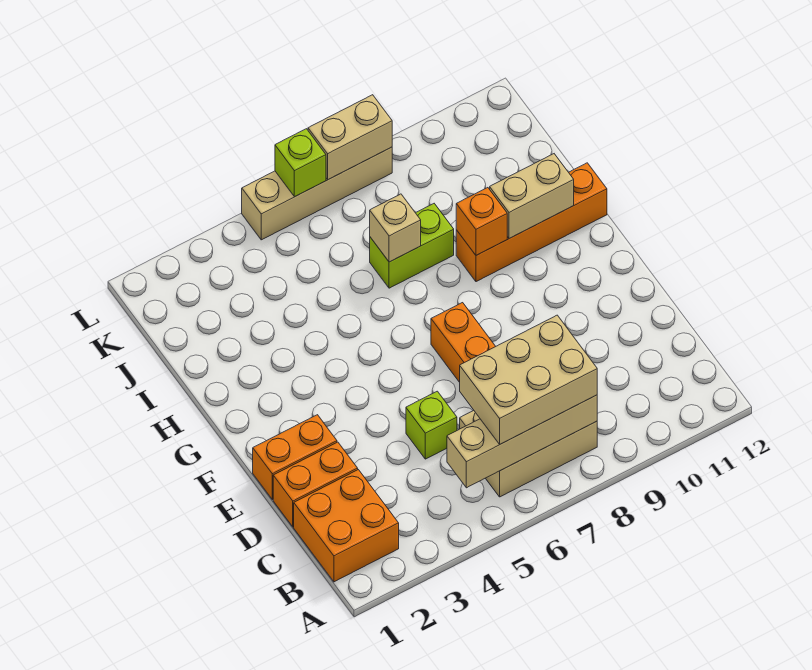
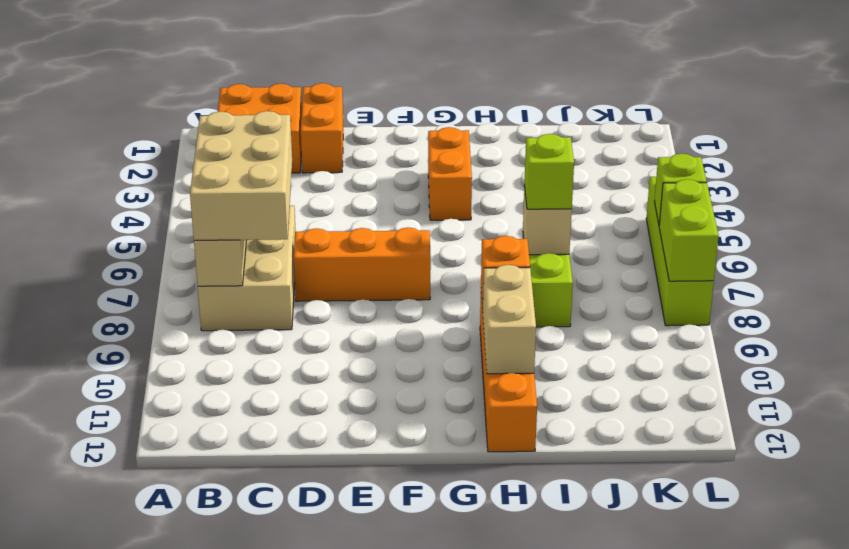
lime 1x1 brick [406,391,457,459] -> lime 1x1 brick moved to [524,134,574,209]
orange 1x2 brick [253,415,337,500] -> orange 1x2 brick moved to [428,127,472,220]
tan 1x4 brick [242,147,392,240] -> lime 1x4 brick [646,177,714,326]
tan 1x2 brick [308,95,392,179] -> lime 1x2 brick [659,179,719,281]

